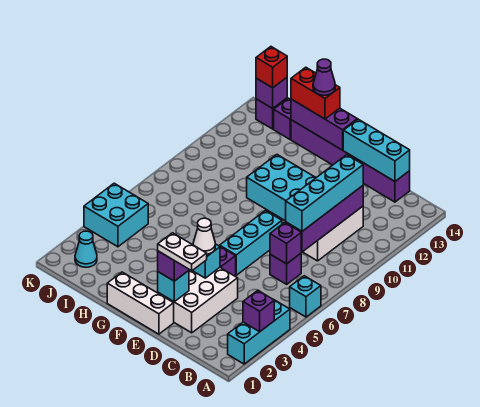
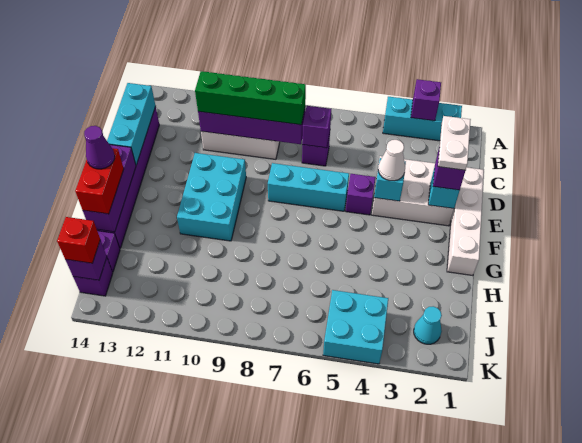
cyan 1x1 brick [290,276,321,317] -> none
cyan 1x4 brick [286,155,363,231] -> green 1x4 brick [195,71,306,125]
white 1x3 brick [107,272,174,334] -> white 1x4 brick [447,167,484,276]

